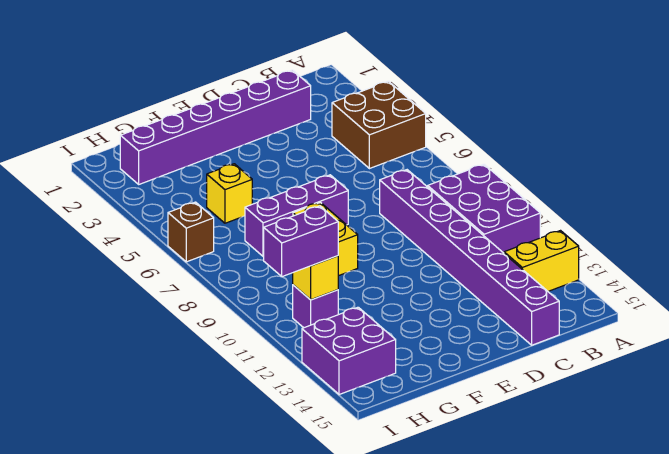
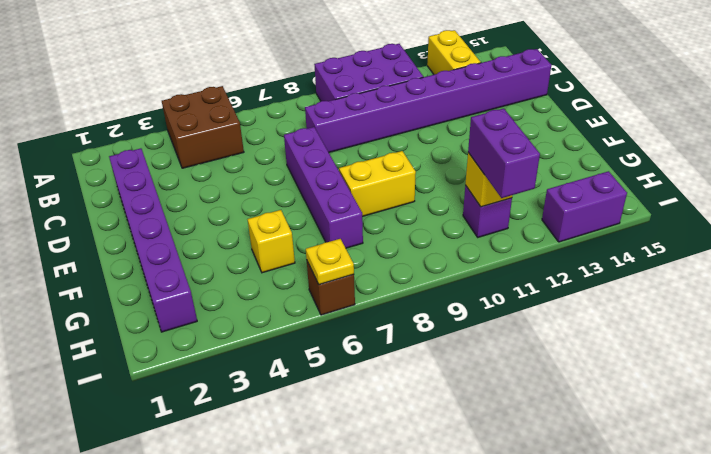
purple 1x3 brick [245,175,348,257] -> purple 1x4 brick [284,127,363,248]
purple 2x2 brick [302,307,396,395] -> purple 1x2 brick [542,171,627,242]
none -> yellow 1x1 plate [306,239,354,285]

